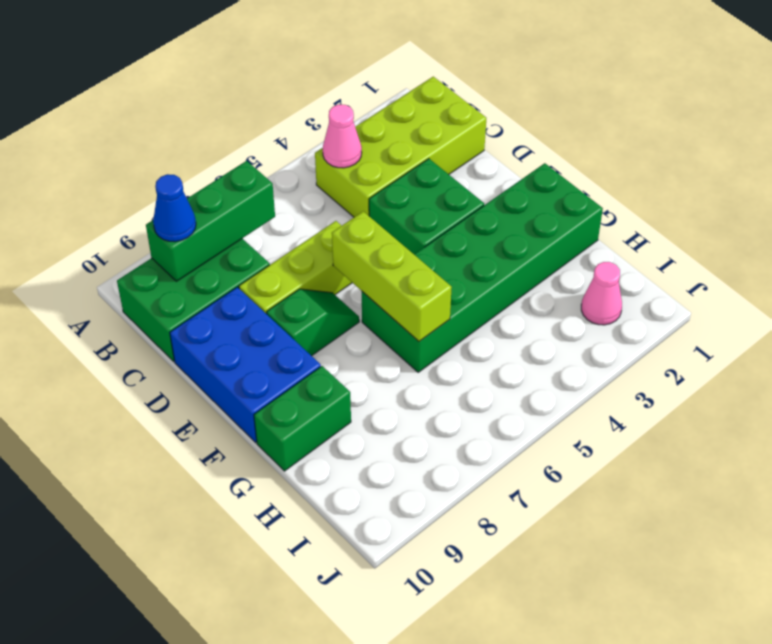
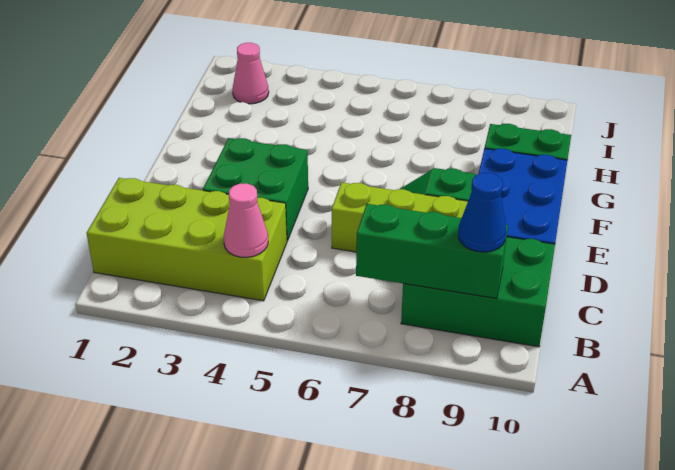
lime 1x3 brick [332,211,452,341] -> none
green 2x6 brick [362,163,603,372] -> none

